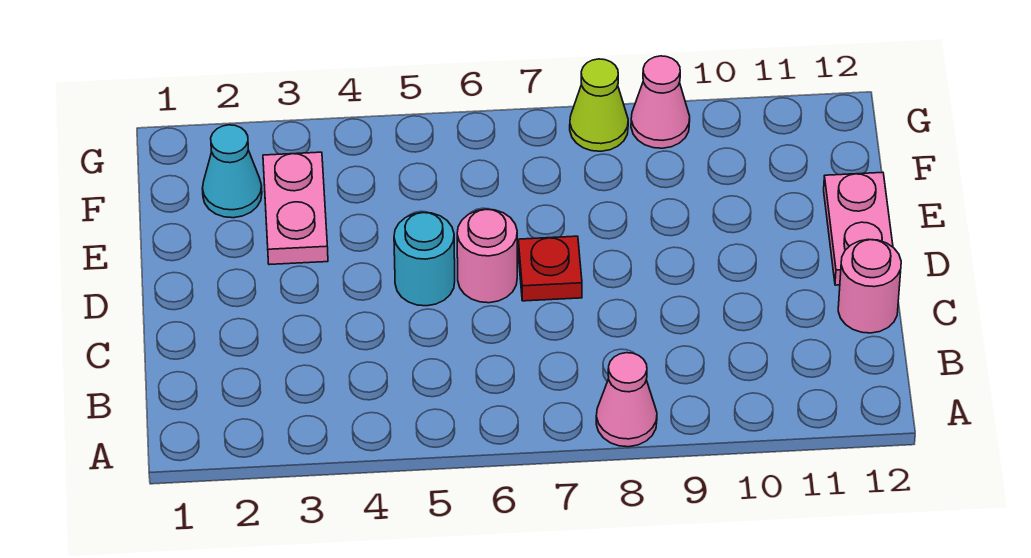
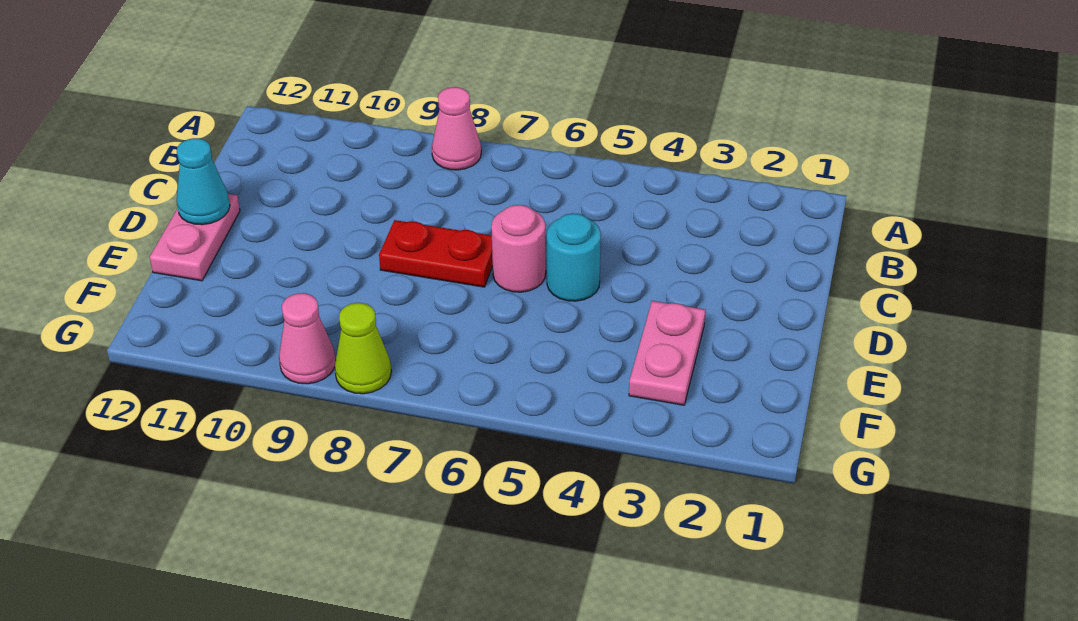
pink 1x1 round brick [838,239,901,333] -> none
red 1x1 plate [518,236,582,301] -> red 1x2 plate [379,220,493,287]
cyan 1x1 cone [202,125,262,218] -> cyan 1x1 cone moved to [177,138,230,225]

